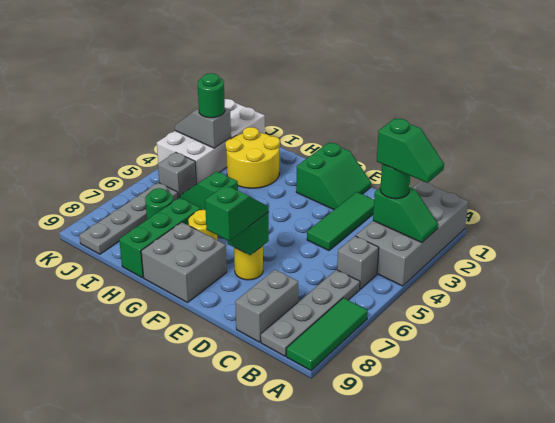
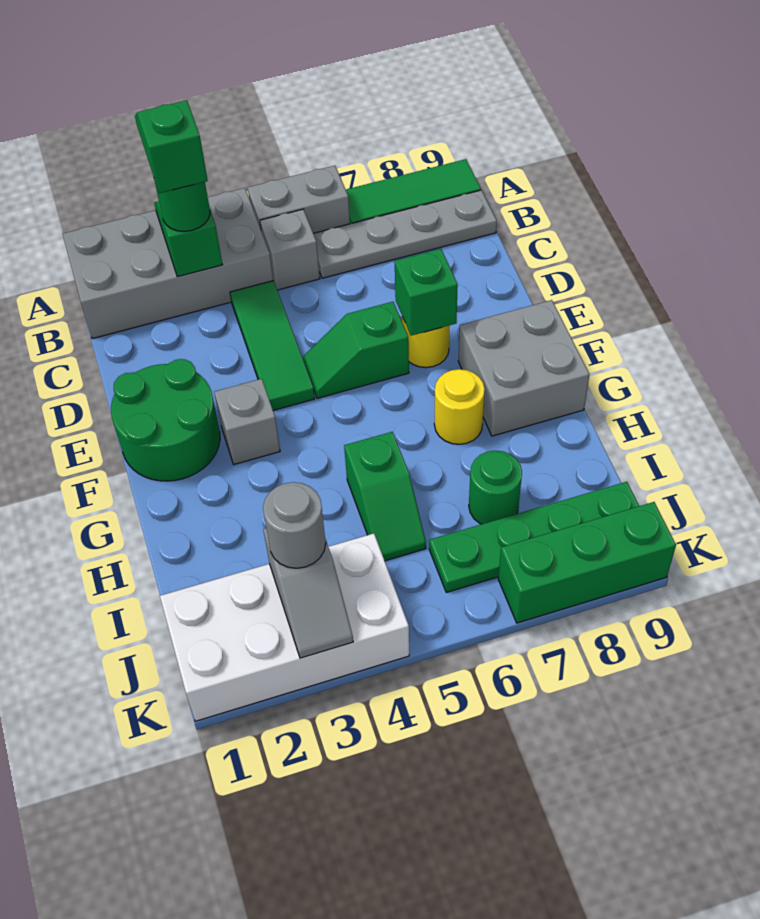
grey 1x2 brick [235,270,298,342] -> grey 1x2 brick moved to [248,166,350,233]
green 1x3 tile [307,192,374,250] -> green 1x3 tile turned to [230,281,315,411]
green 2x2 slope [296,143,371,210] -> green 2x2 round brick [111,359,220,481]
green 1x2 slope [205,185,269,241] -> green 1x2 slope moved to [303,302,409,398]
yellow 2x2 round brick [225,127,280,188] -> none
green 1x3 brick [119,198,200,278] -> green 1x3 brick moved to [498,502,676,623]
green 1x1 round brick [198,73,225,118] -> grey 1x1 round brick [263,482,326,568]
grey 1x1 brick [158,152,196,198] -> grey 1x1 brick moved to [214,379,280,464]
grey 1x4 plate [79,183,178,254] -> green 1x4 plate [429,482,639,592]

